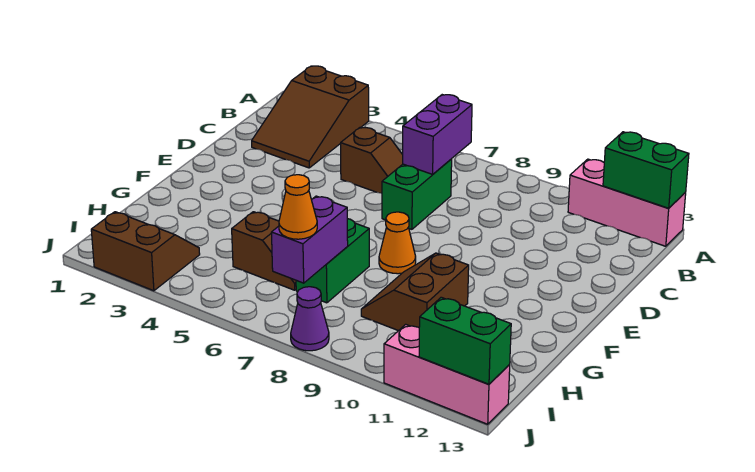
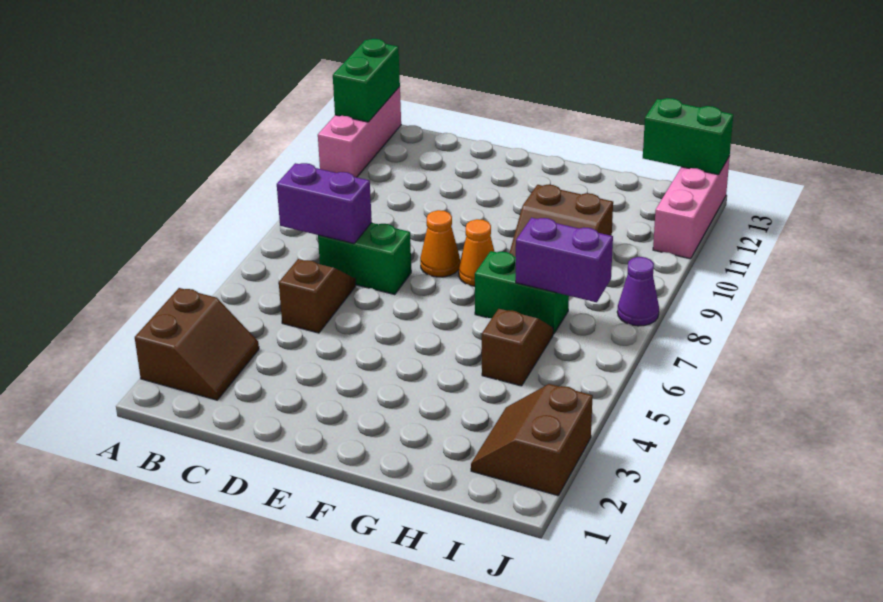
brown 2x3 slope [252,66,369,168] -> brown 2x2 slope [135,288,259,400]
orange 1x1 cone [279,175,317,239] -> orange 1x1 cone moved to [420,210,460,277]
green 1x2 brick [419,297,511,384] -> green 1x2 brick turned to [643,98,733,175]

